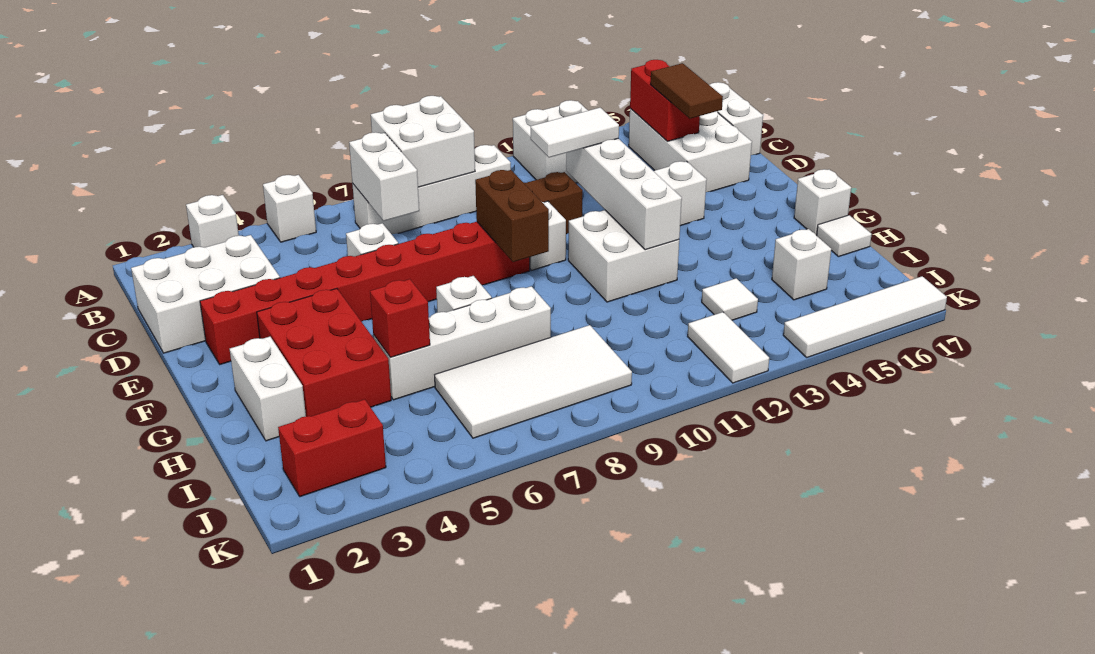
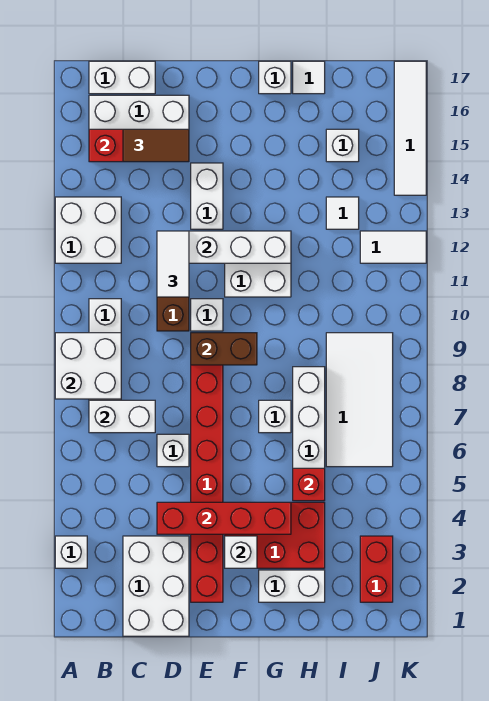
white 1x1 brick [263,175,316,242] -> white 1x1 brick moved to [225,536,257,568]
none -> red 1x4 brick [157,502,291,534]

